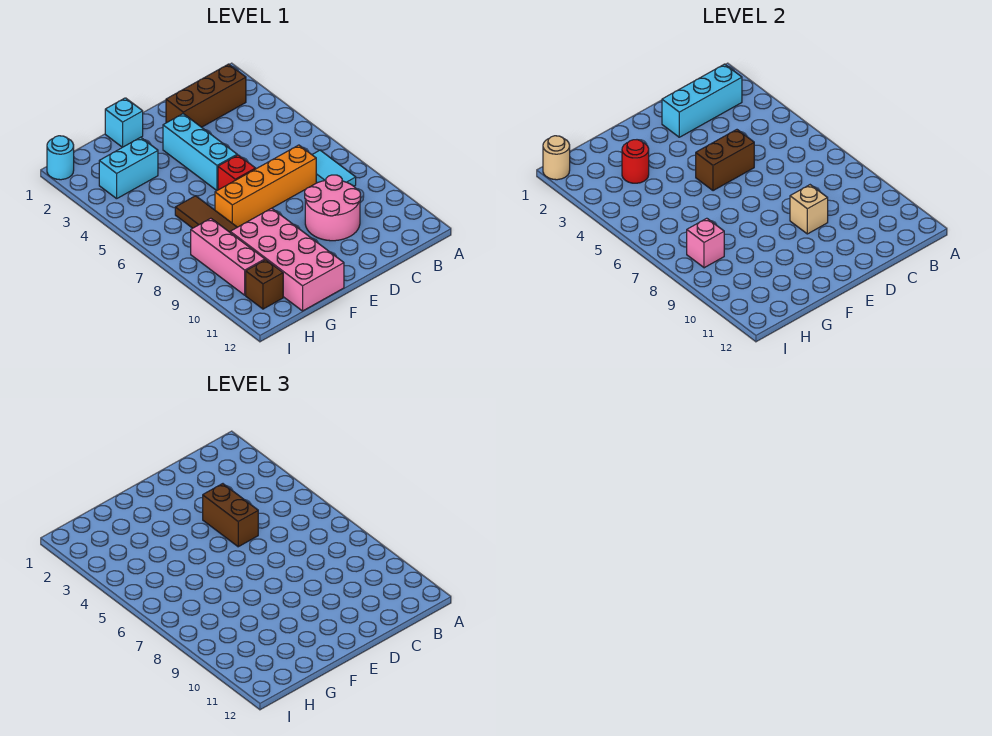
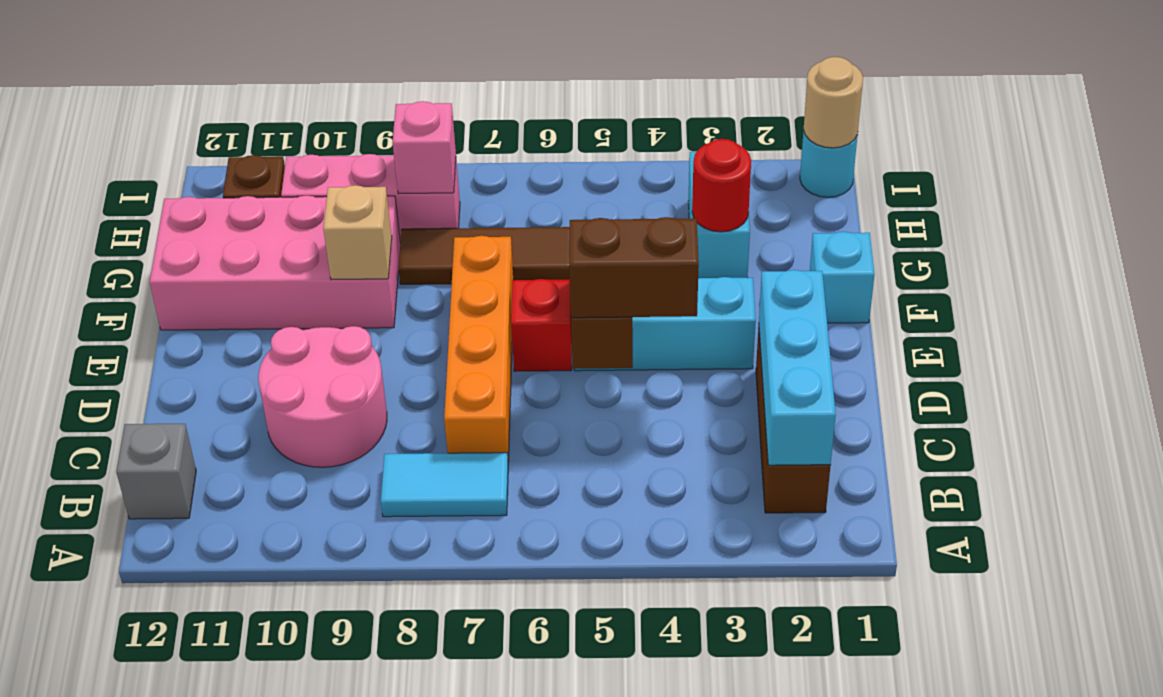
none -> grey 1x1 brick [116,424,196,519]
tan 1x1 brick [790,185,828,234] -> tan 1x1 brick moved to [323,185,392,280]

